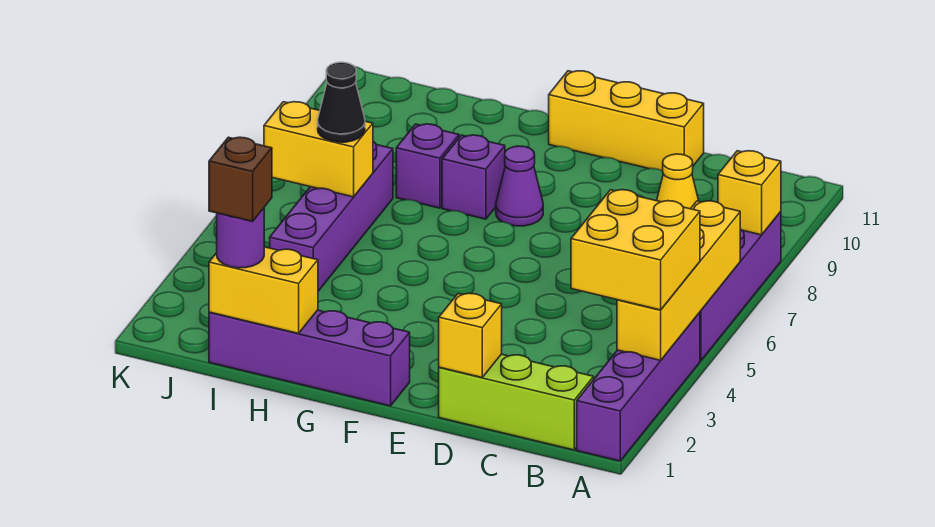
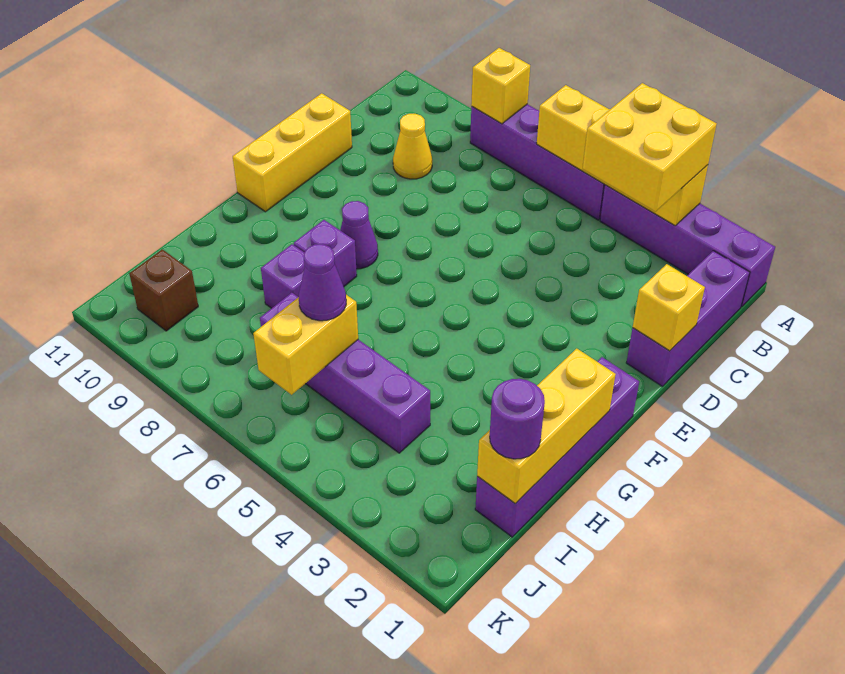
lime 1x3 brick [439,354,594,450] -> purple 1x3 brick [626,251,750,386]
yellow 1x2 brick [209,247,318,333] -> yellow 1x3 brick [477,349,616,504]
brown 1x1 brick [209,137,272,222] -> brown 1x1 brick moved to [129,249,198,331]
black 1x1 cone [318,62,365,142] -> purple 1x1 cone [299,244,346,321]

